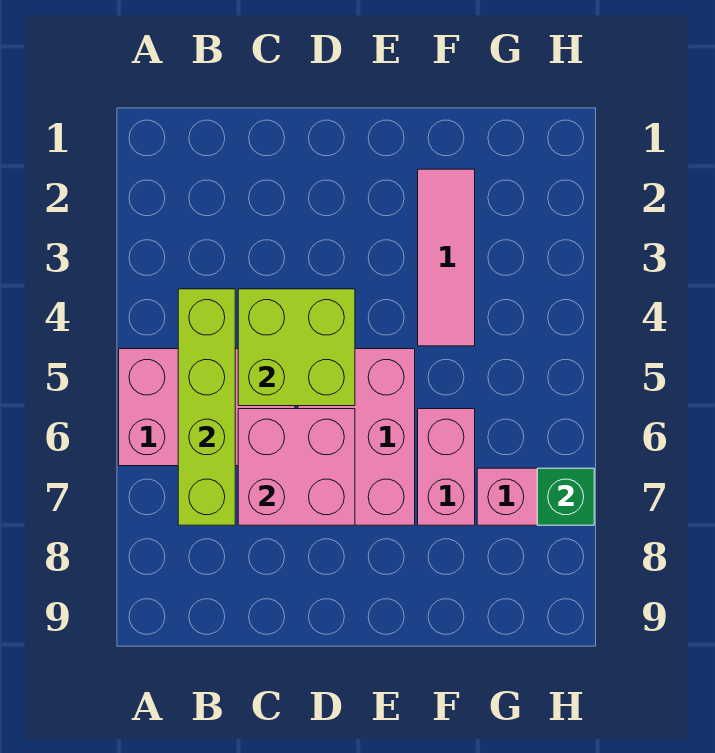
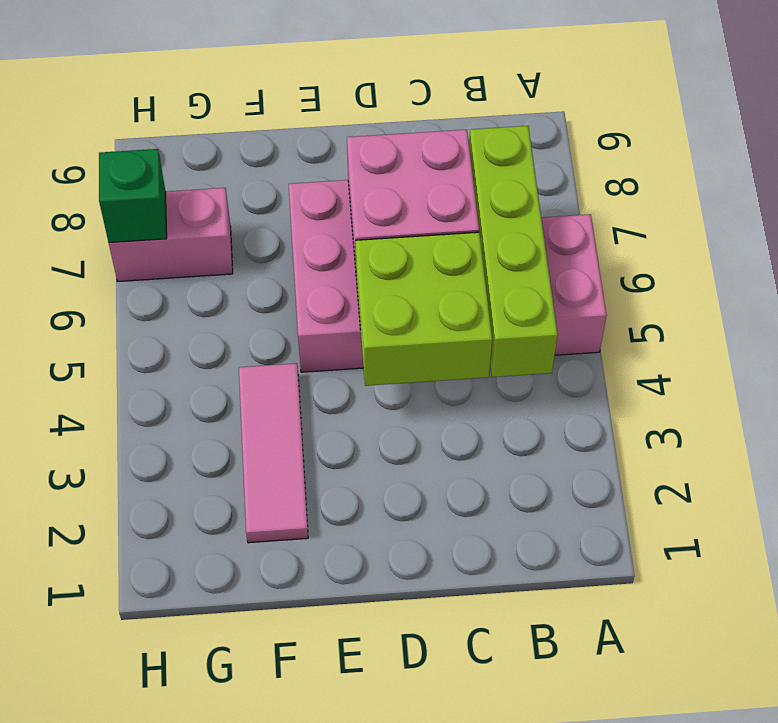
pink 1x2 brick [418,409,475,525] -> none

